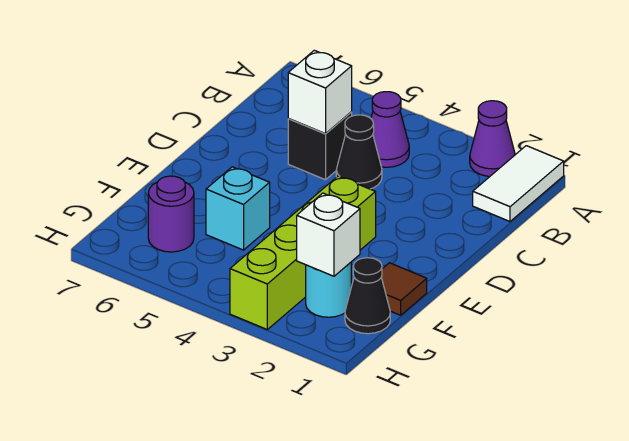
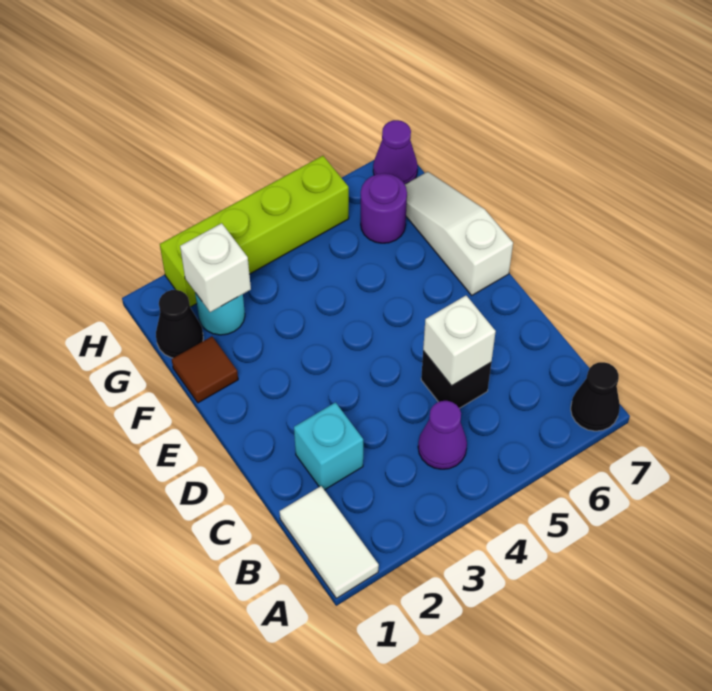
purple 1x1 cone [470,101,515,176] -> purple 1x1 cone moved to [373,120,418,184]
black 1x1 cone [336,115,382,189] -> black 1x1 cone moved to [571,362,620,431]
lime 1x4 brick [230,176,376,329] -> lime 1x4 brick turned to [160,156,349,307]
none -> white 1x3 slope [405,172,513,295]
cyan 1x1 brick [206,167,270,250] -> cyan 1x1 brick moved to [294,402,363,490]

